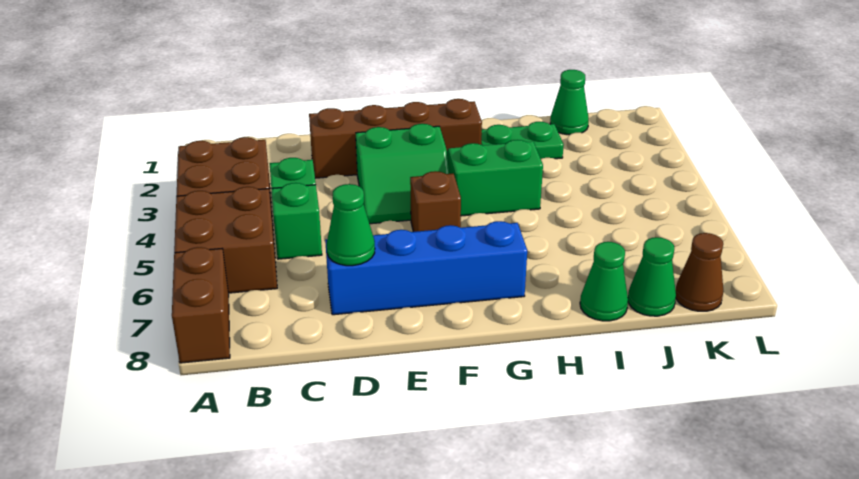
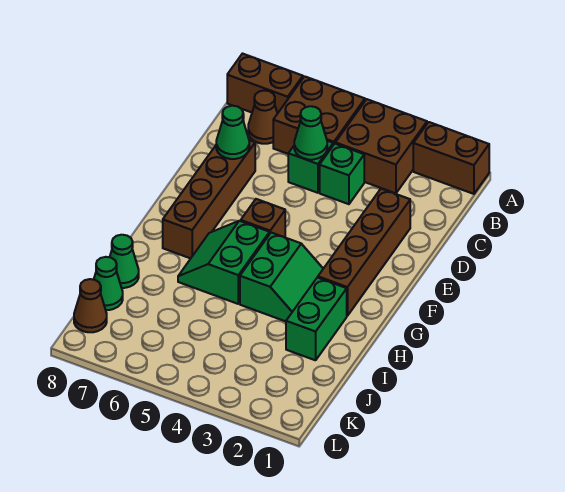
none -> brown 1x2 brick [413,122,489,194]
none -> brown 1x1 cone [248,90,277,144]
blue 1x4 brick [325,221,527,315] -> brown 1x4 brick [163,140,255,258]
green 2x2 slope [356,124,449,224] -> green 2x2 slope moved to [178,221,270,304]
green 1x2 plate [481,122,564,159] -> green 1x2 brick [286,277,347,360]
green 1x1 cone [550,70,589,135] -> green 1x1 cone moved to [294,106,327,160]

